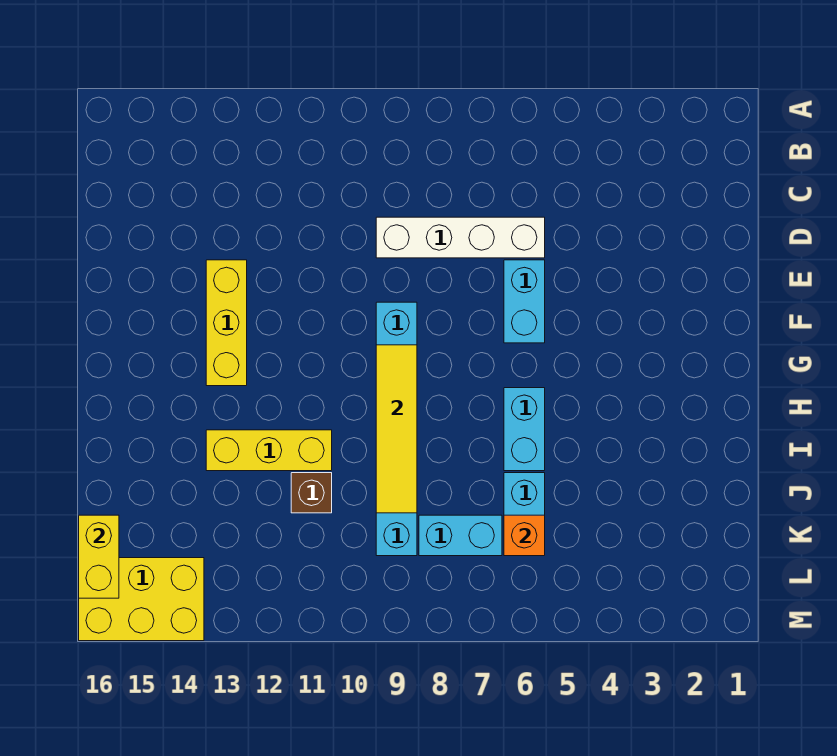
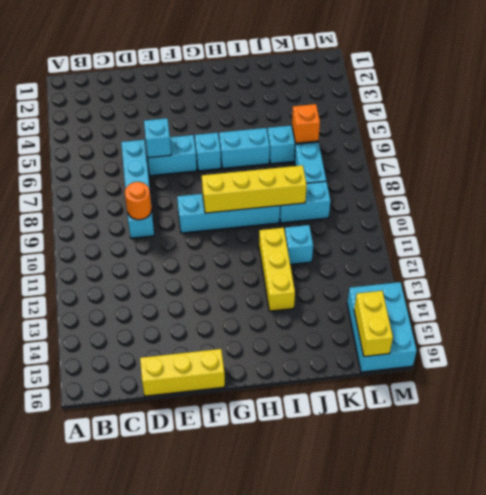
white 1x4 brick [376,217,545,258] -> cyan 1x4 brick [121,140,154,238]
none -> orange 1x1 round brick [125,182,152,220]
none -> cyan 1x1 brick [144,118,171,158]
yellow 1x3 brick [206,260,247,386] -> yellow 1x3 brick moved to [140,349,225,396]
none -> cyan 1x1 brick [195,133,221,171]
yellow 1x4 tile [376,345,417,513] -> yellow 1x4 brick [202,165,307,213]
brown 1x1 brick [291,473,332,513] -> cyan 1x1 brick [285,225,313,264]
yellow 1x2 brick [79,515,119,598] -> yellow 1x2 brick turned to [354,291,393,356]
yellow 2x3 brick [79,558,204,641] -> cyan 2x3 brick [347,282,417,372]

